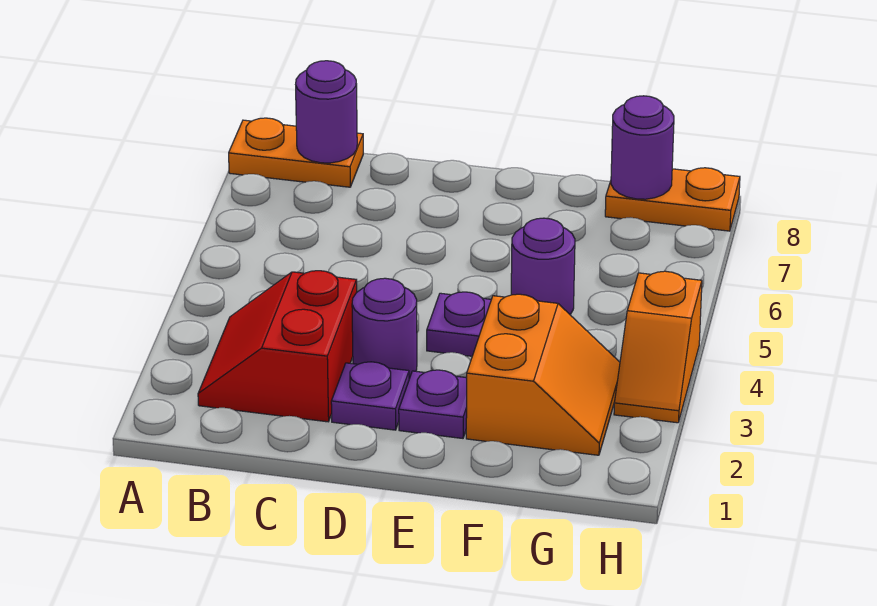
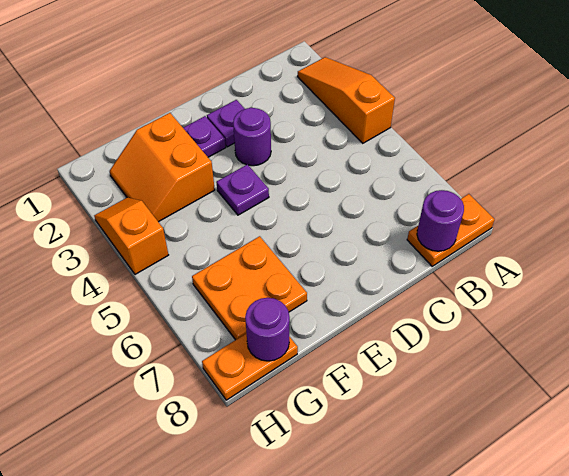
none -> orange 1x3 slope [298,57,395,143]
red 2x2 slope [198,271,357,422] -> none
purple 1x1 round brick [511,218,575,314] -> none
none -> orange 2x2 plate [192,236,307,340]

